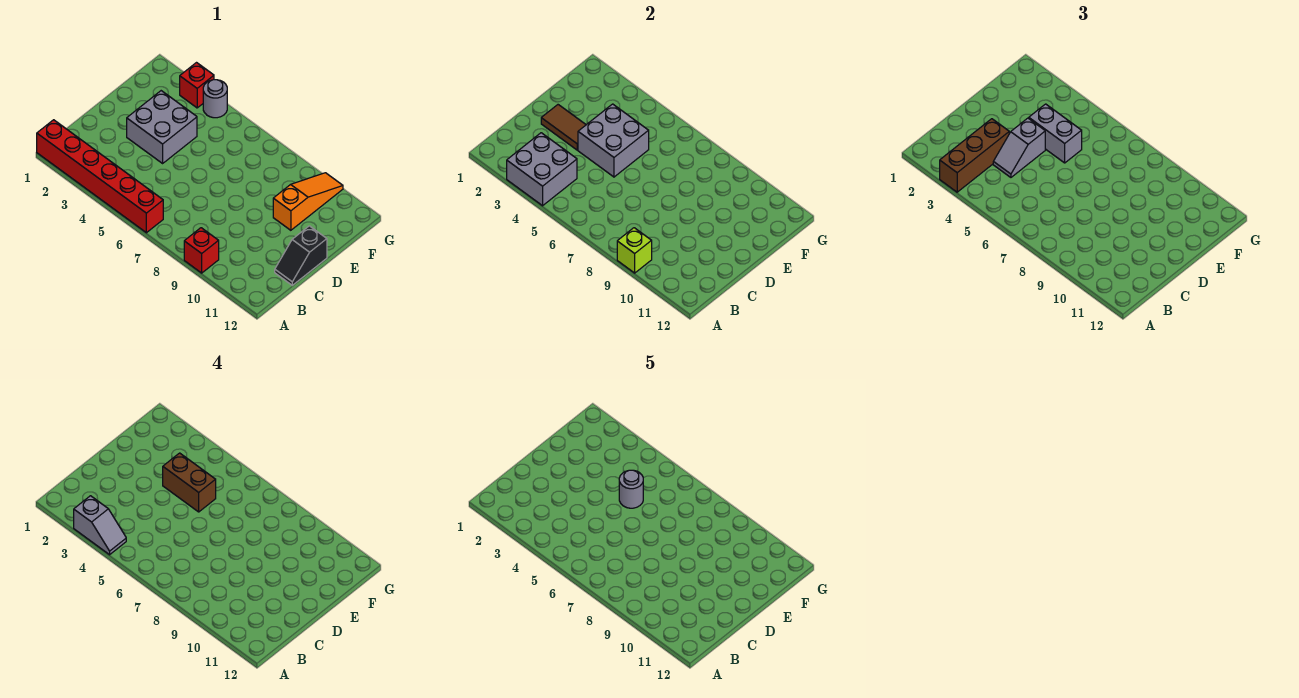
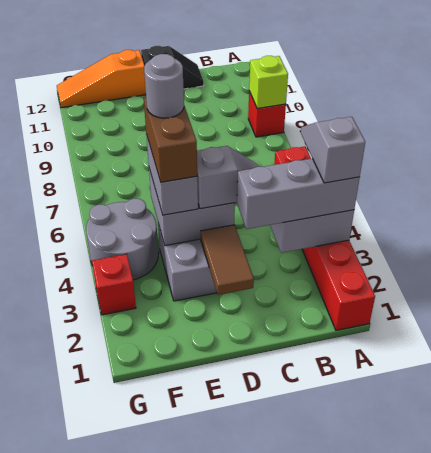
brown 1x3 brick [940,119,1009,192] -> grey 1x3 brick [237,159,360,229]
orange 1x3 slope [273,173,343,230] -> orange 1x3 slope moved to [57,50,146,108]
grey 1x1 round brick [203,80,227,118] -> grey 2x2 round brick [86,199,159,280]

